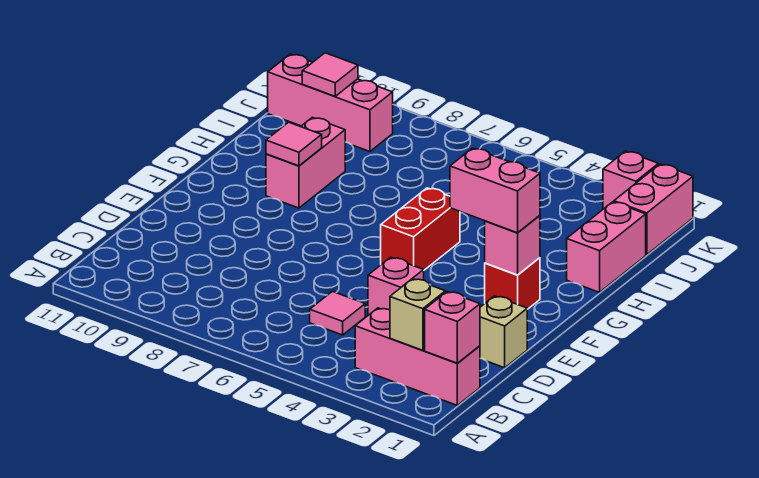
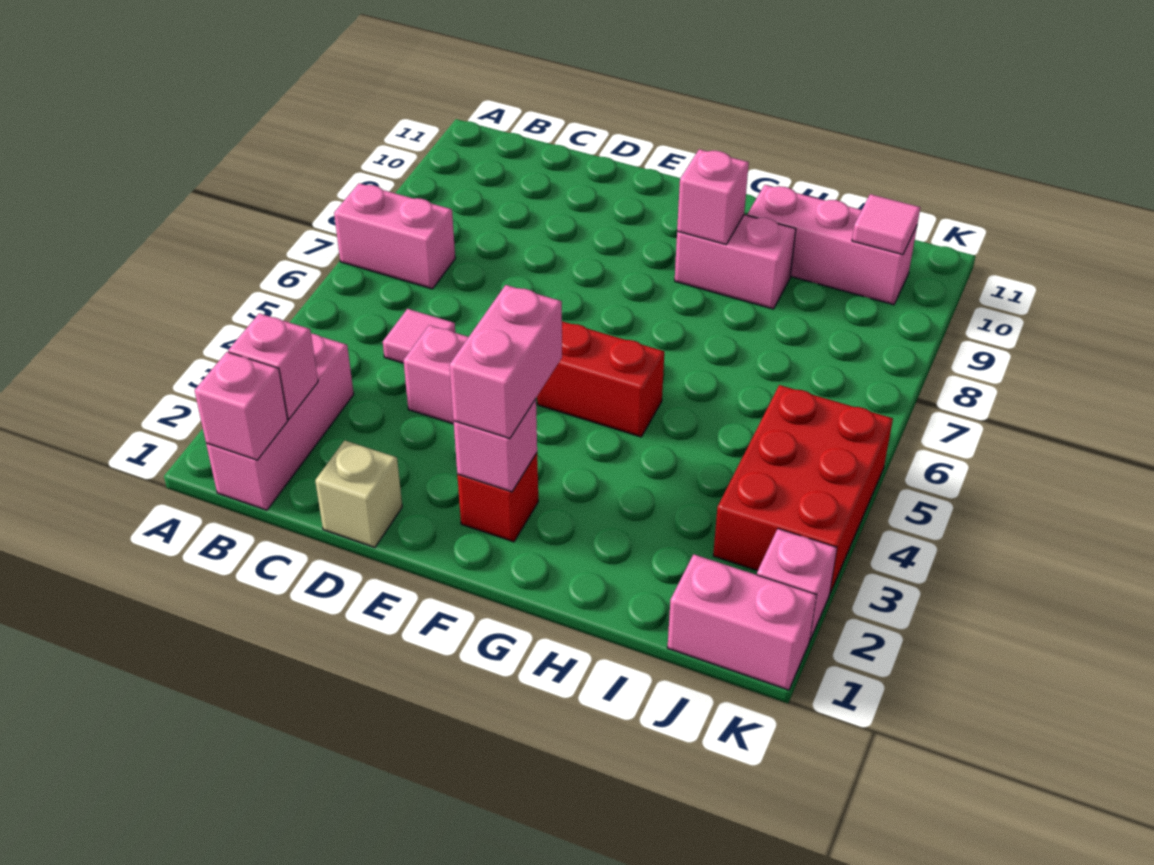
tan 1x1 brick [390,279,445,351] -> pink 1x1 brick [228,313,318,419]
pink 1x1 tile [266,122,322,166] -> pink 1x1 brick [677,149,749,244]
pink 1x2 brick [567,202,646,292] -> pink 1x2 brick moved to [334,183,455,289]
none -> red 2x3 brick [713,385,893,593]
pink 1x3 brick [268,54,393,152] -> pink 1x3 brick turned to [747,185,917,305]

